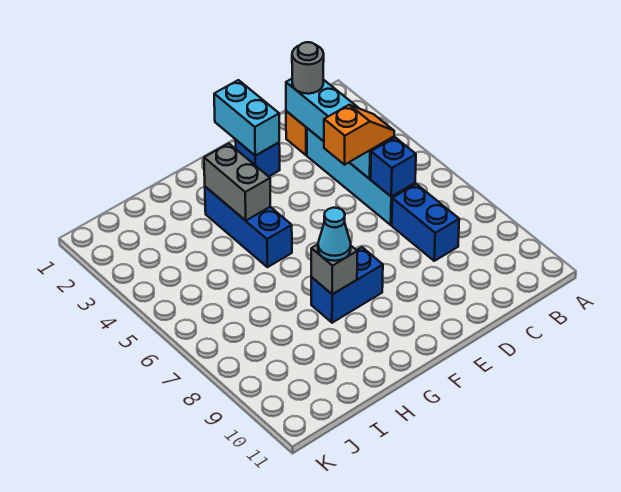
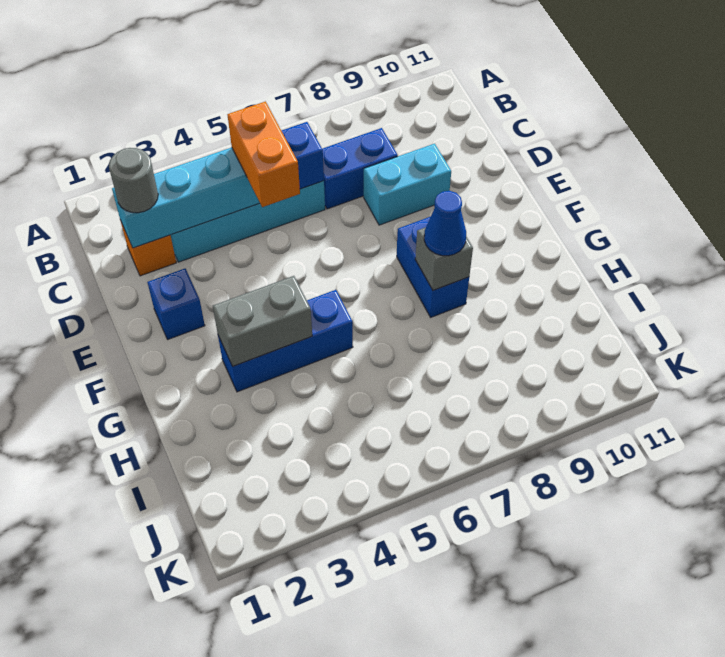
orange 1x2 slope [324,105,394,165] -> orange 1x2 brick [227,102,300,207]
cyan 1x2 brick [214,80,279,156] -> cyan 1x2 brick moved to [364,144,451,225]
cyan 1x1 cone [318,208,351,261] -> blue 1x1 cone [424,191,466,256]

